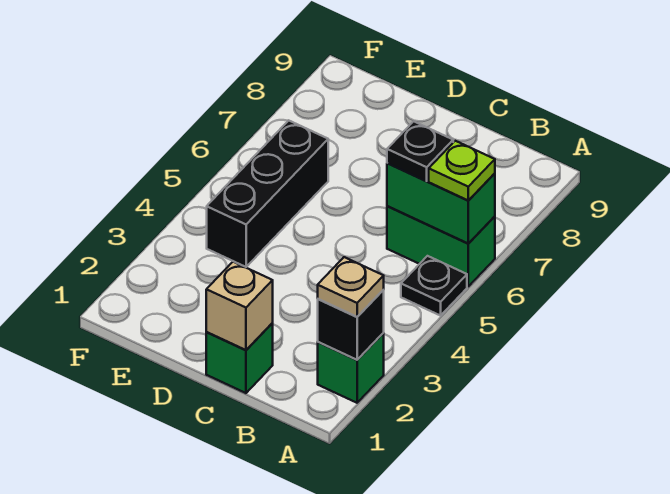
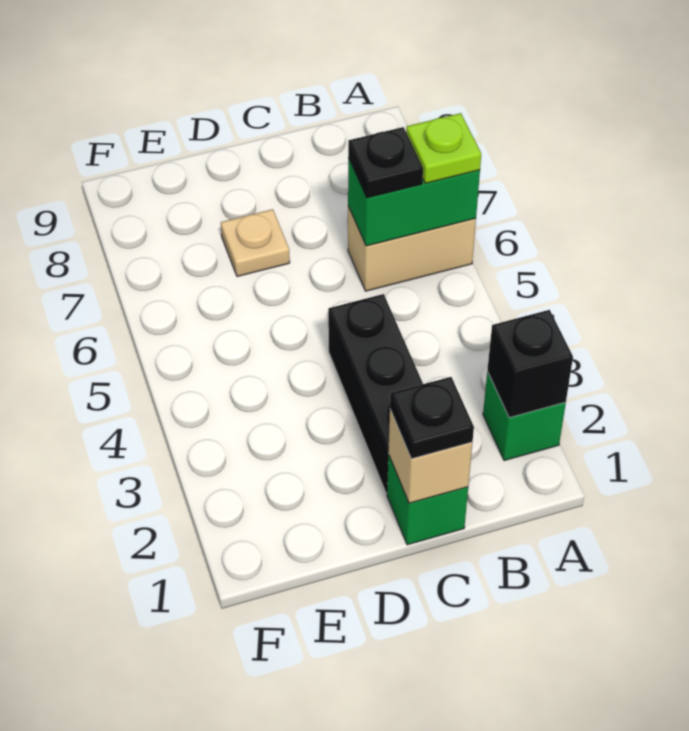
tan 1x1 plate [318,257,384,317] -> tan 1x1 plate moved to [221,209,290,277]
black 1x1 plate [401,256,467,316] -> black 1x1 plate moved to [390,377,474,459]
green 1x2 brick [387,206,495,286] -> tan 1x2 brick [348,206,476,291]
black 1x3 brick [207,120,328,267] -> black 1x3 brick moved to [328,294,423,493]

